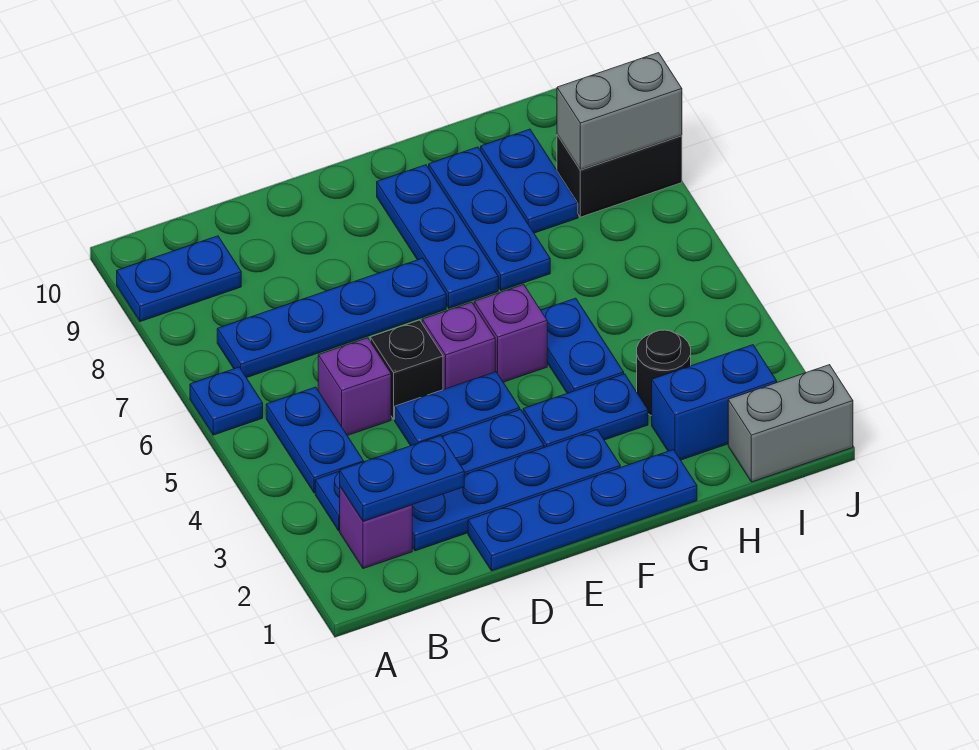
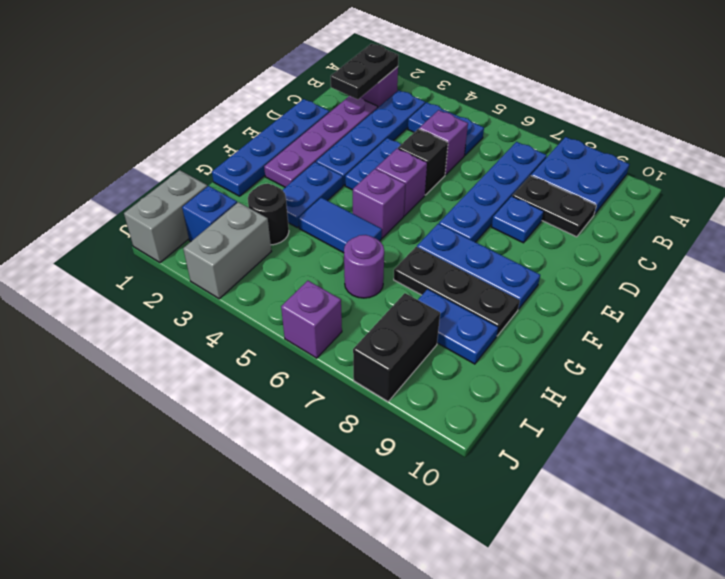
blue 1x1 plate [190,367,263,435] -> blue 1x1 plate moved to [491,196,544,243]
blue 1x2 plate [117,236,241,322] -> blue 2x2 plate [531,137,630,215]
blue 1x2 plate [340,436,464,521] -> black 1x2 plate [331,44,399,99]
blue 1x4 plate [412,430,620,551] -> purple 1x4 plate [264,96,378,187]
none -> black 1x2 plate [513,176,596,237]
blue 1x2 plate [541,298,624,393] -> blue 1x2 tile [298,198,382,253]
blue 1x3 plate [429,147,550,291] -> black 1x3 plate [394,247,520,336]
blue 1x2 brick [652,345,777,460] -> blue 1x1 brick [182,186,237,241]
none -> purple 1x1 round brick [344,235,384,298]
grey 1x2 brick [557,53,682,170] -> grey 1x2 brick moved to [183,202,271,299]
none -> purple 1x1 brick [281,281,342,358]

